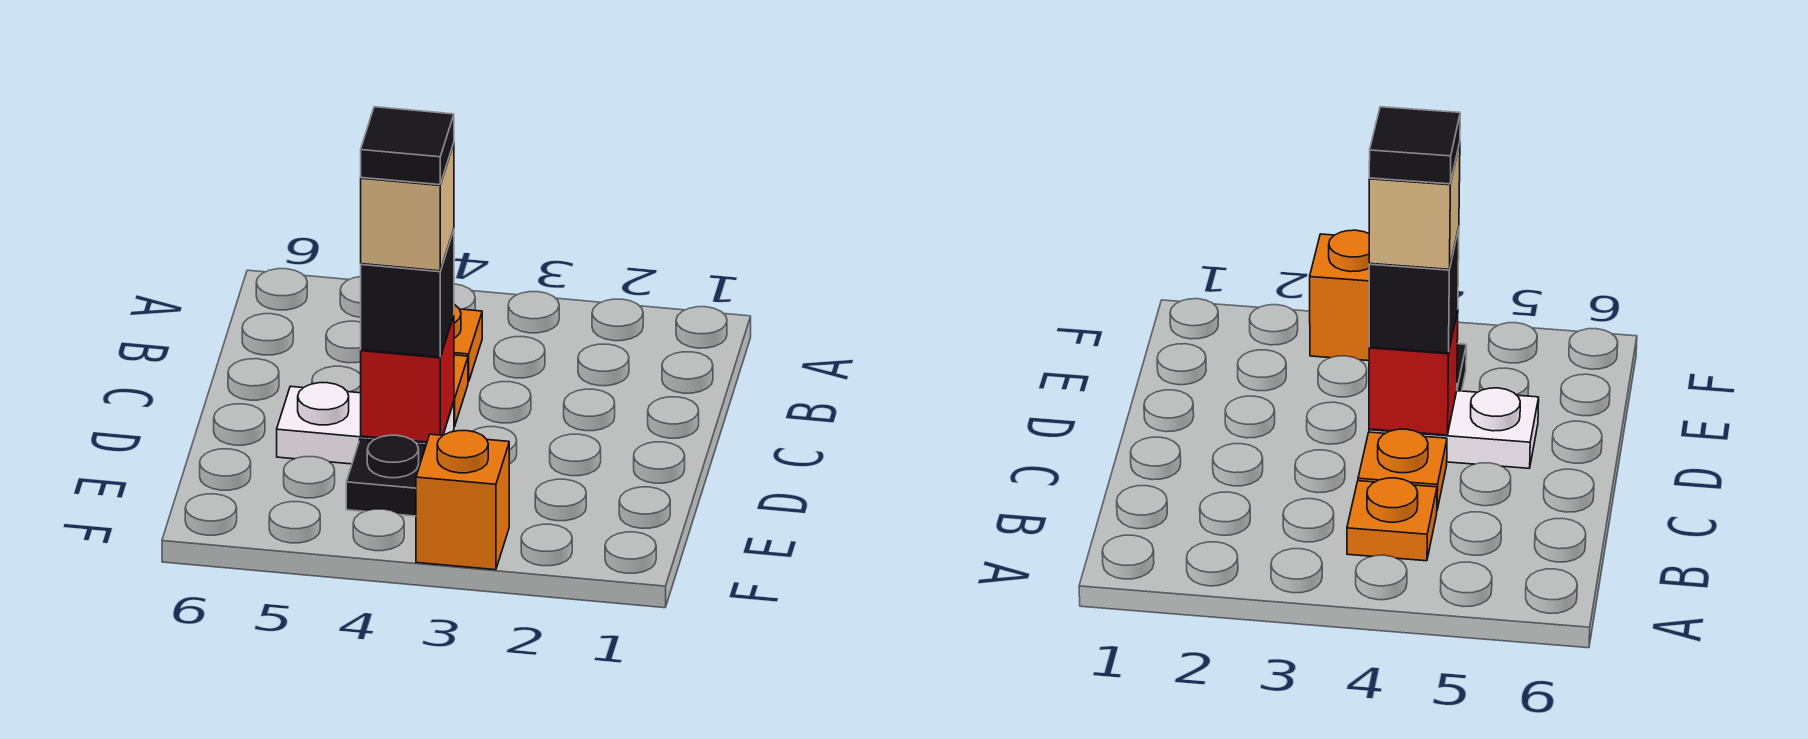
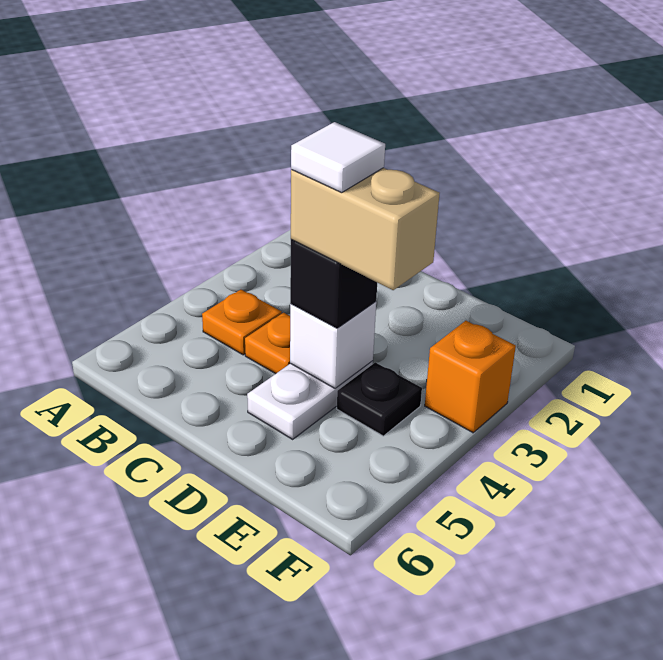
red 1x1 brick [361,316,454,442] -> white 1x1 brick [290,302,376,388]
tan 1x1 brick [361,144,454,271] -> tan 1x2 brick [291,168,440,290]
black 1x1 tile [361,107,454,185] -> white 1x1 tile [291,122,385,193]

